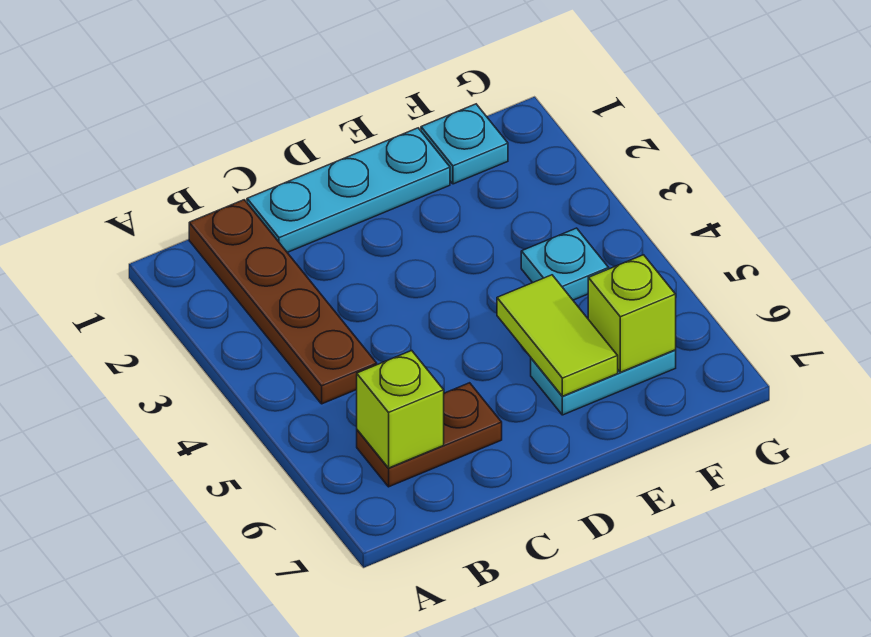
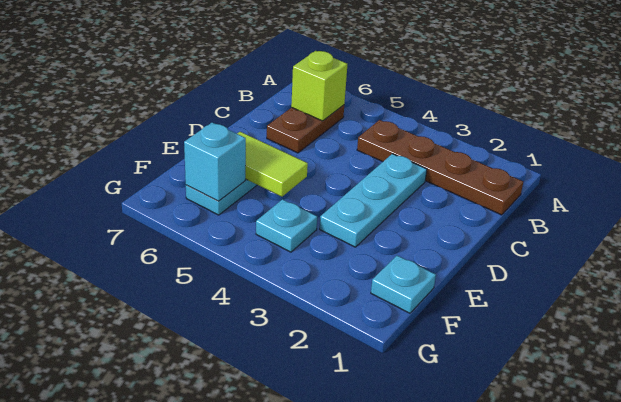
cyan 1x3 plate [247,128,450,252] -> cyan 1x3 plate moved to [320,154,427,247]
lime 1x1 brick [588,255,676,372] -> cyan 1x1 brick [184,122,246,201]

